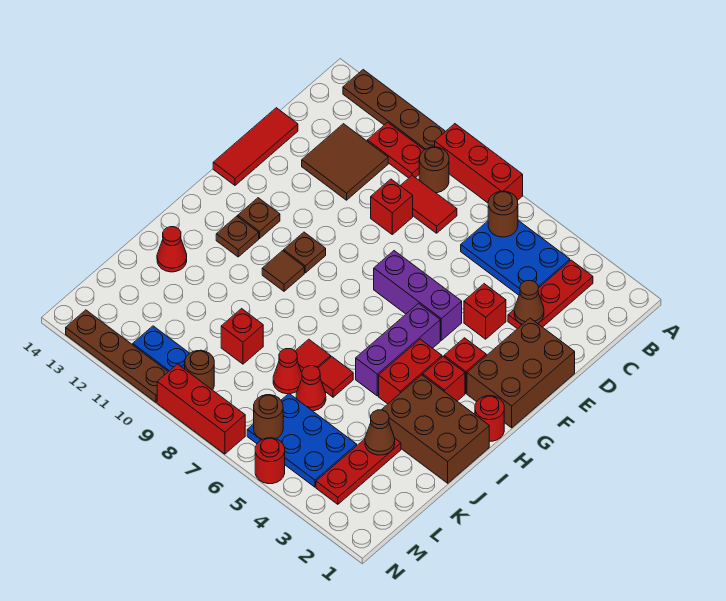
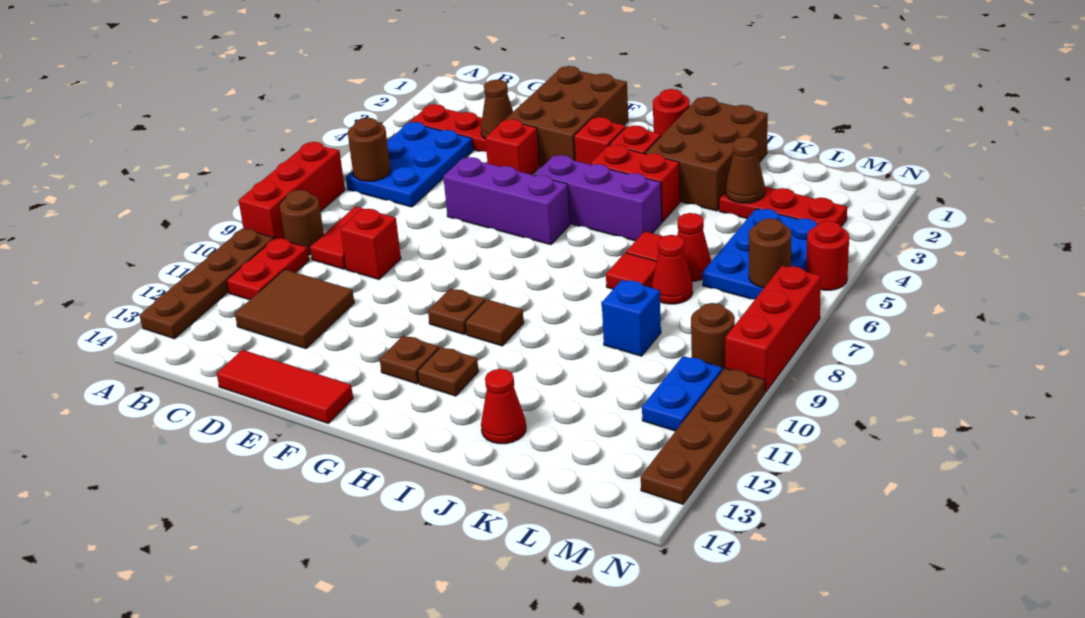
brown 2x3 brick [467,318,575,428] -> brown 2x3 brick turned to [506,66,628,167]
purple 1x3 brick [374,251,462,340] -> purple 1x3 brick turned to [443,157,570,245]
red 1x1 brick [221,309,263,364] -> blue 1x1 brick [602,280,661,356]

